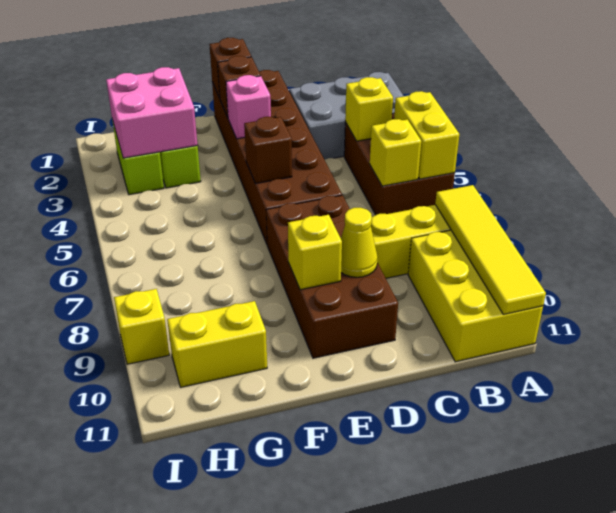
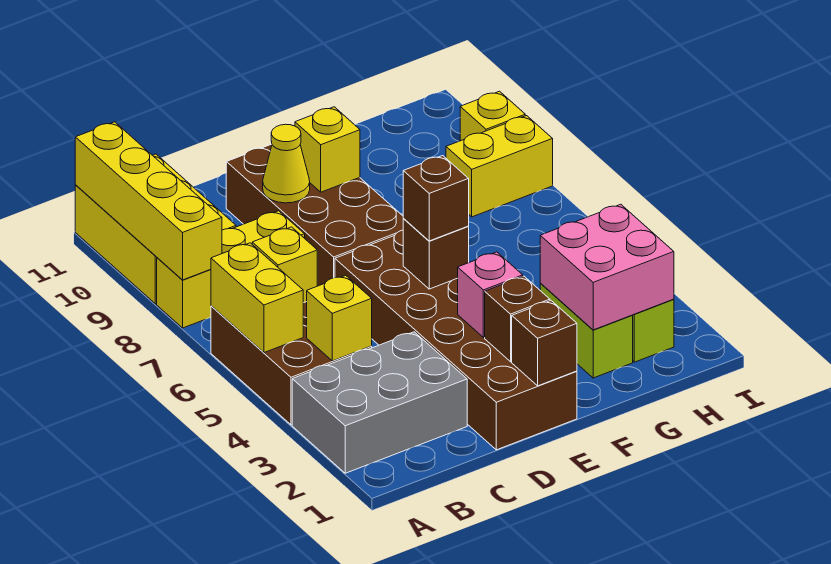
yellow 1x4 tile [435,185,546,314] -> yellow 1x4 brick [75,122,222,280]
none -> brown 1x1 brick [403,156,469,241]
yellow 1x2 brick [167,301,267,387] -> yellow 1x2 brick moved to [446,116,553,217]

